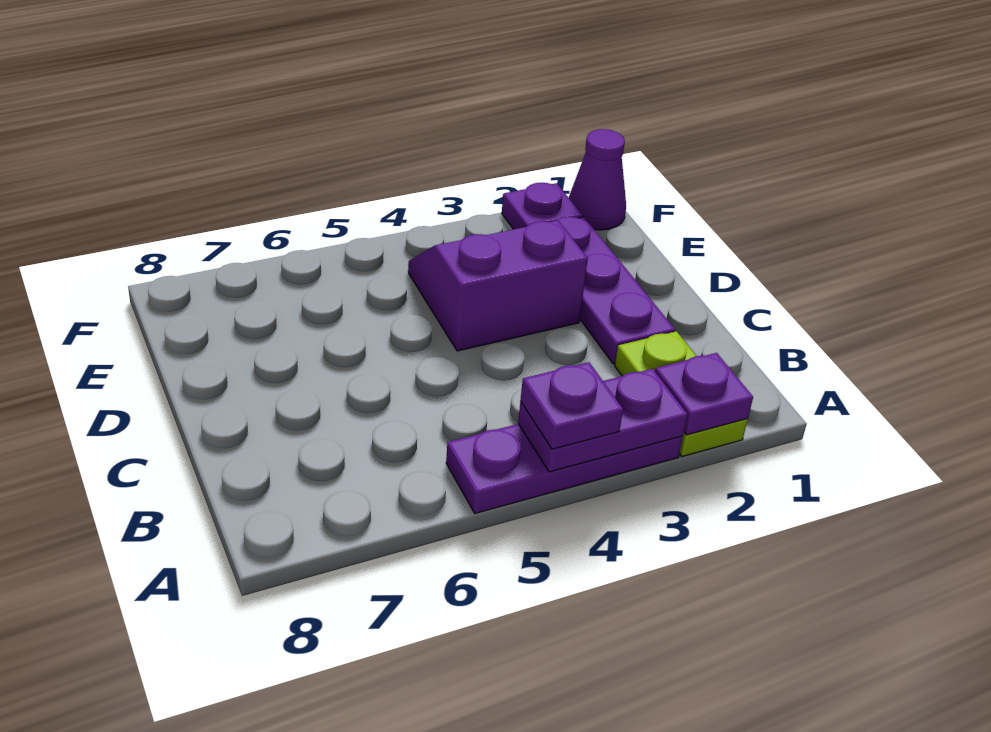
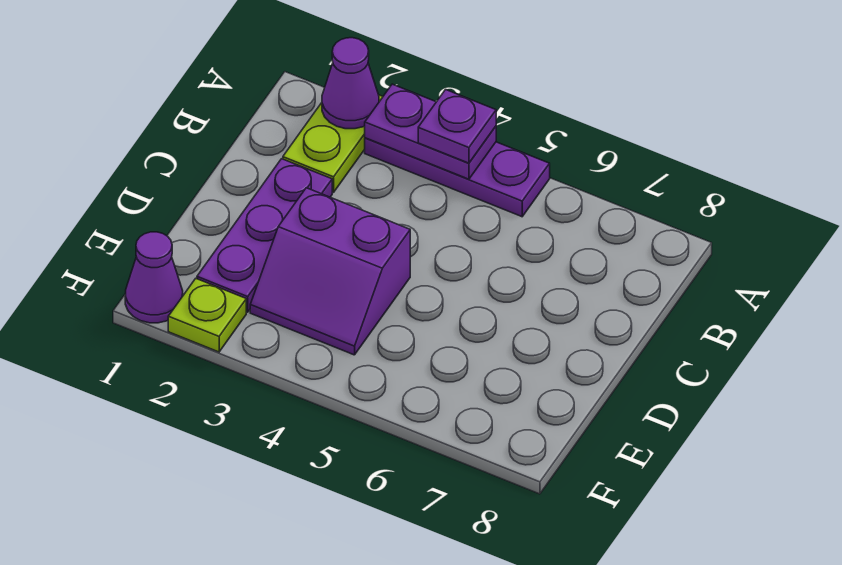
purple 1x1 plate [655,353,753,435] -> purple 1x1 cone [322,38,379,129]
purple 1x1 plate [502,183,583,229] -> lime 1x1 plate [168,279,246,352]

